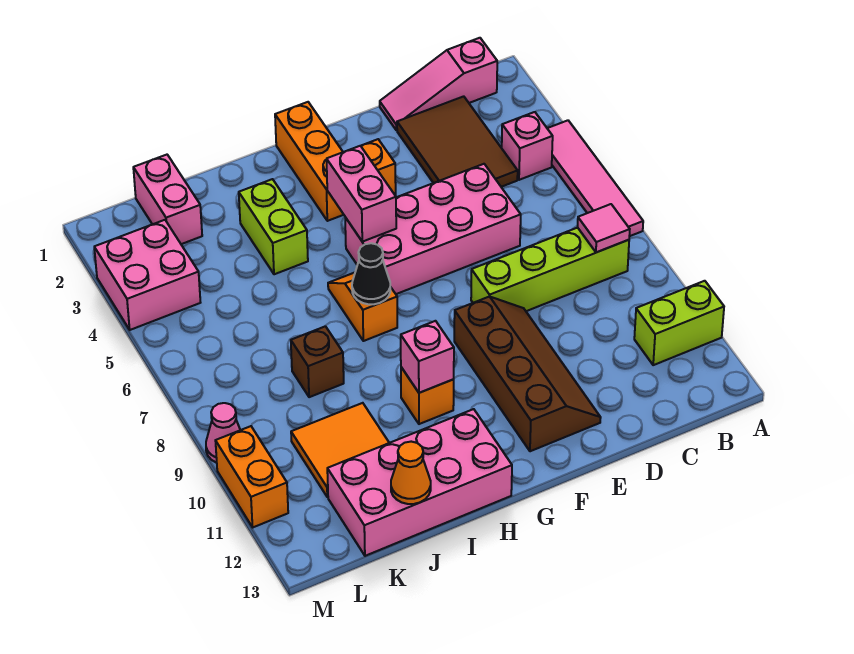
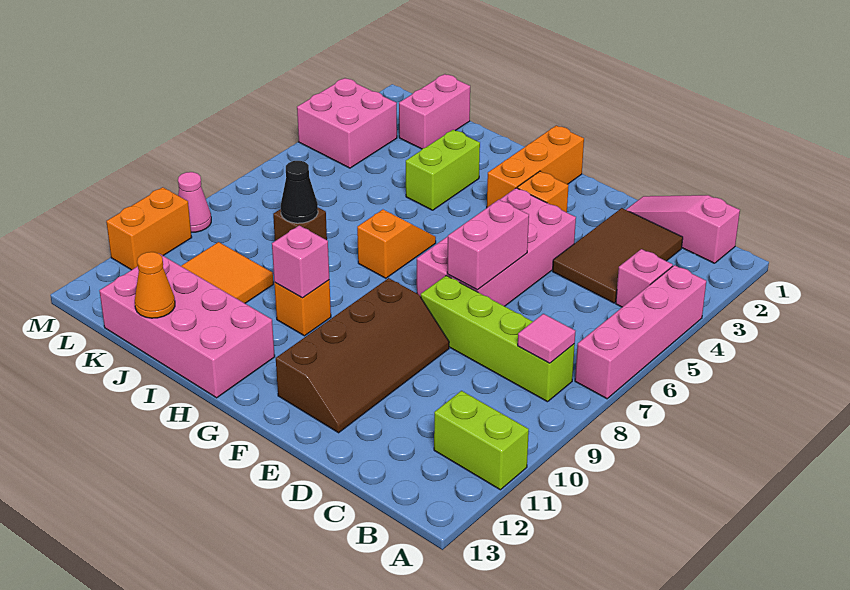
pink 1x4 tile [547,120,643,236] -> pink 1x4 brick [575,265,706,399]
pink 2x4 brick [345,164,521,294] -> pink 2x4 brick turned to [417,188,576,306]
pink 1x2 brick [327,146,396,242] -> pink 1x2 brick moved to [447,200,529,290]
black 1x1 cone [352,243,390,304] -> black 1x1 cone moved to [281,161,318,223]

